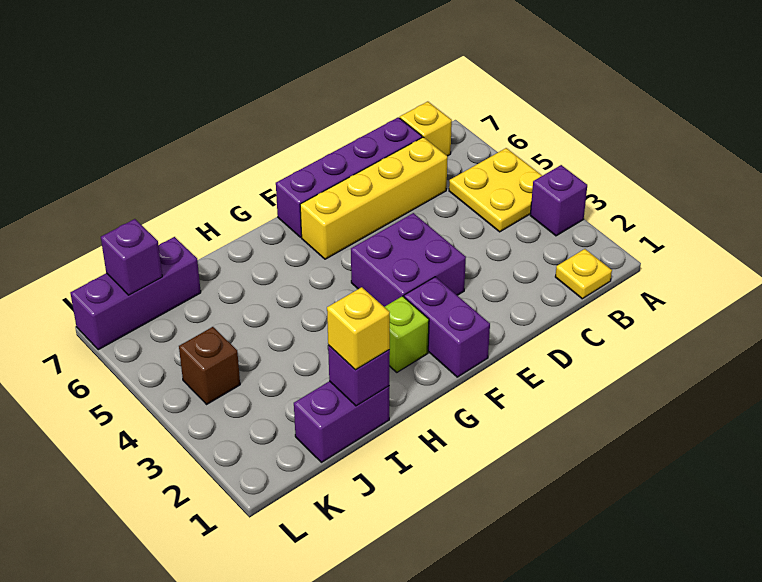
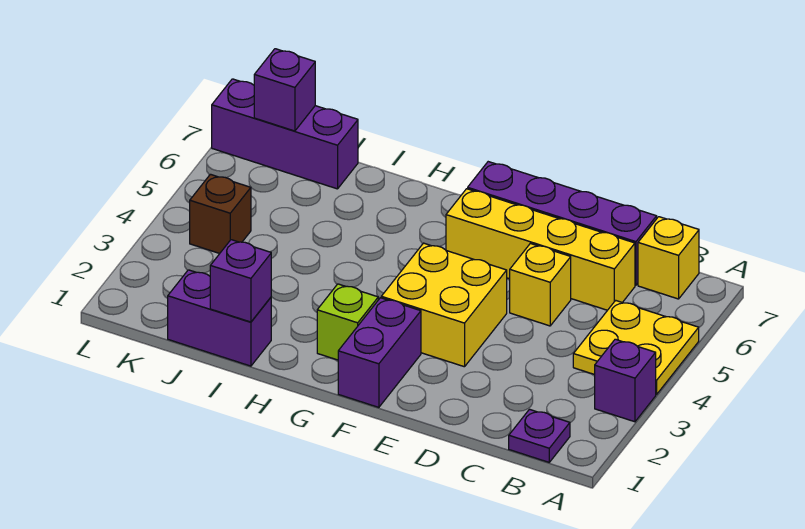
yellow 1x1 plate [555,249,612,299] -> purple 1x1 plate [509,409,570,462]
purple 2x2 brick [351,213,466,307] -> yellow 2x2 brick [381,243,507,367]
yellow 1x1 brick [327,287,390,370] -> yellow 1x1 brick moved to [510,244,571,326]

